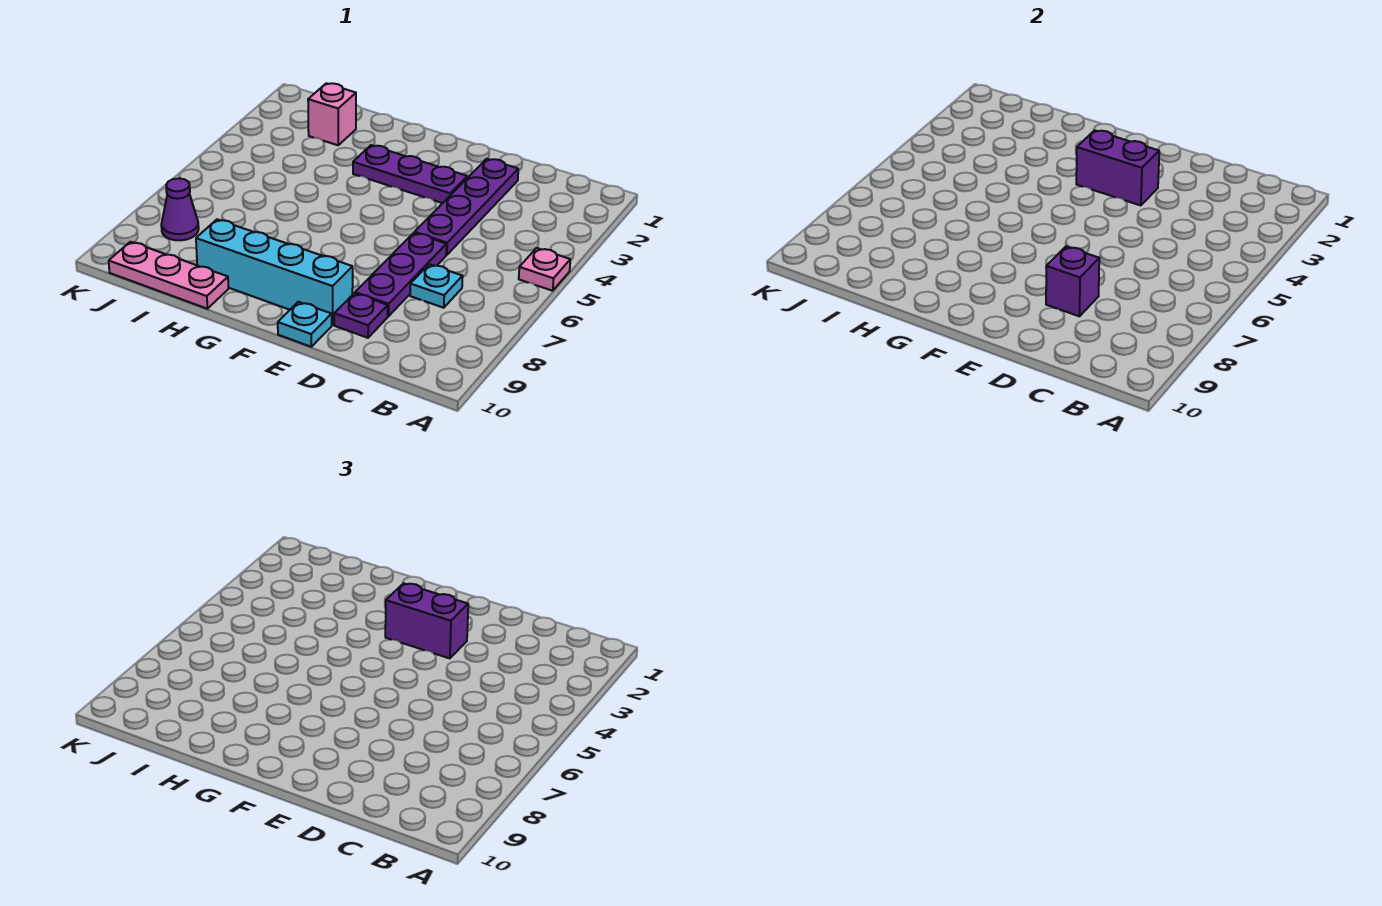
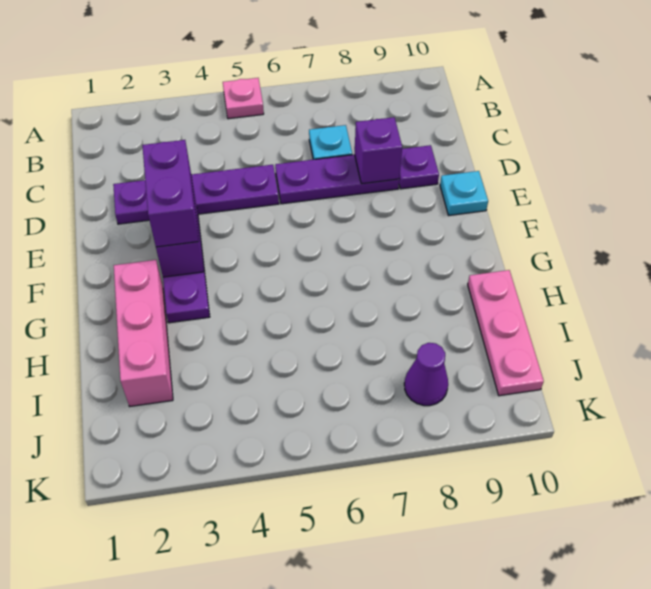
cyan 1x4 brick [196,219,353,325] -> none
pink 1x1 brick [308,83,356,145] -> pink 1x3 brick [114,260,173,406]

